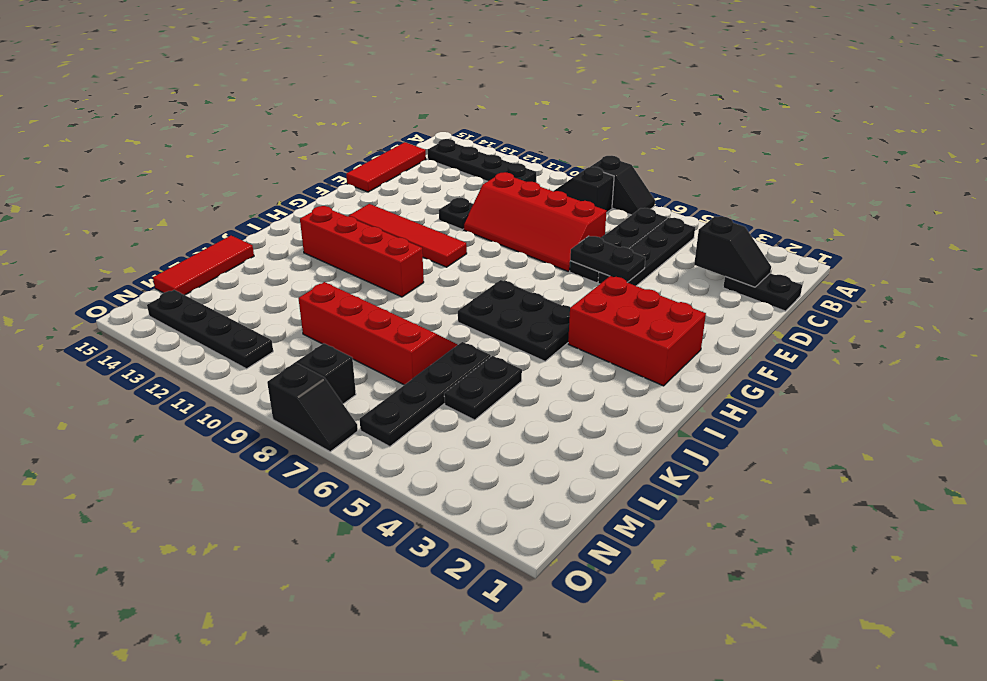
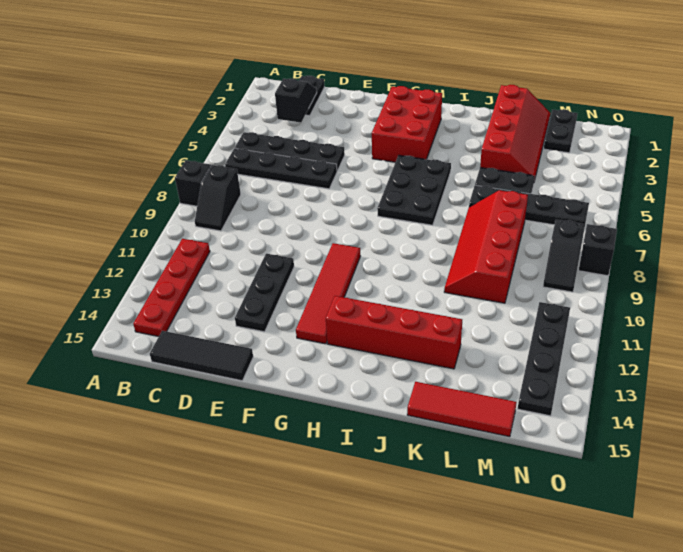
black 1x4 plate [428,139,536,182] -> red 1x4 plate [133,239,210,336]
red 1x3 tile [346,142,426,192] -> black 1x3 tile [150,331,253,381]
red 2x4 slope [464,172,606,271] -> red 2x4 slope moved to [480,85,550,181]
black 1x2 plate [570,236,646,282] -> black 1x2 plate moved to [544,109,578,153]
black 1x1 plate [439,198,473,230] -> black 1x3 plate [235,254,294,332]
red 1x4 brick [300,206,424,297] -> red 1x4 brick turned to [326,296,462,369]

